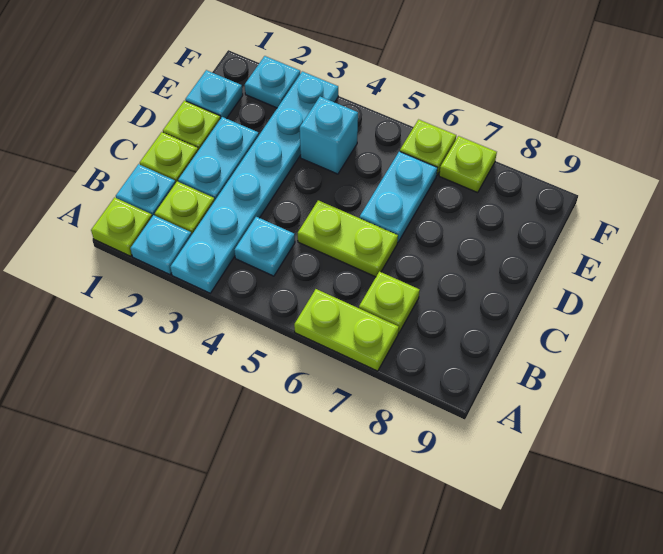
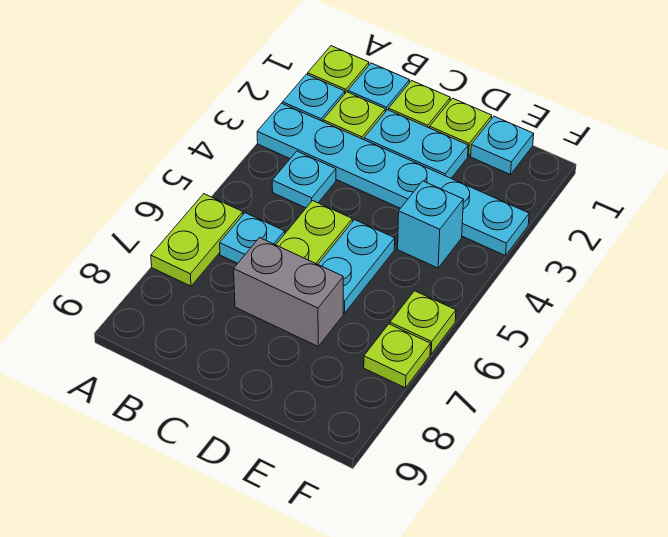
lime 1x1 plate [359,272,420,333] -> none
none -> grey 1x2 brick [234,238,343,346]
cyan 1x2 plate [360,151,437,243] -> cyan 1x2 plate turned to [318,220,395,313]
cyan 1x1 plate [245,56,300,108] -> cyan 1x1 plate moved to [220,213,285,263]

